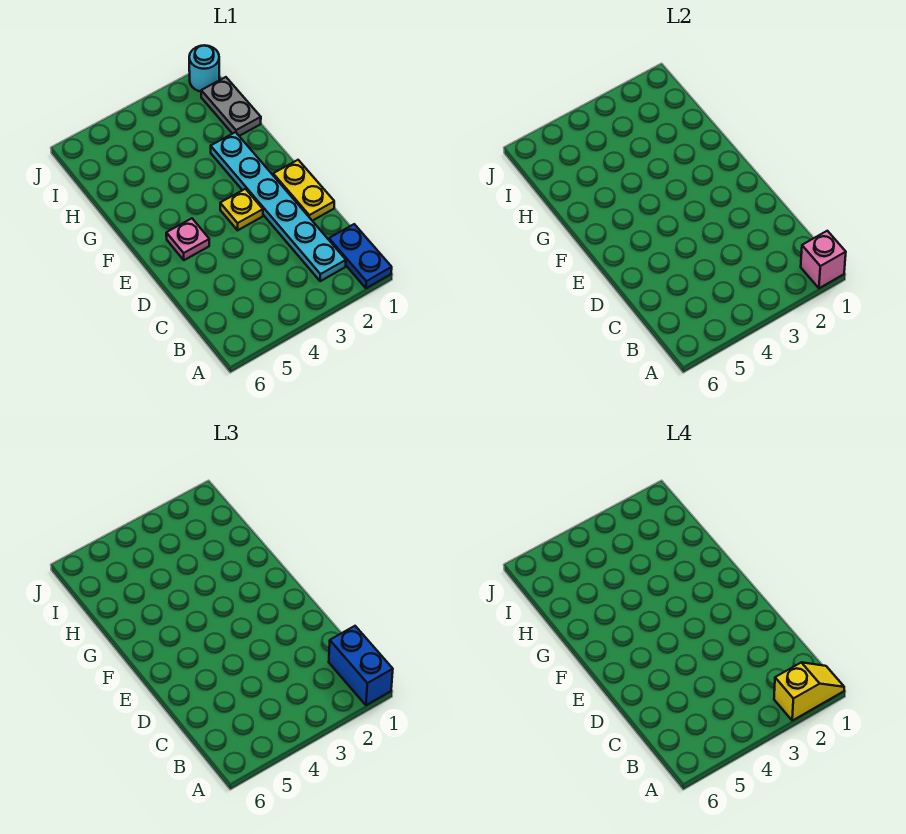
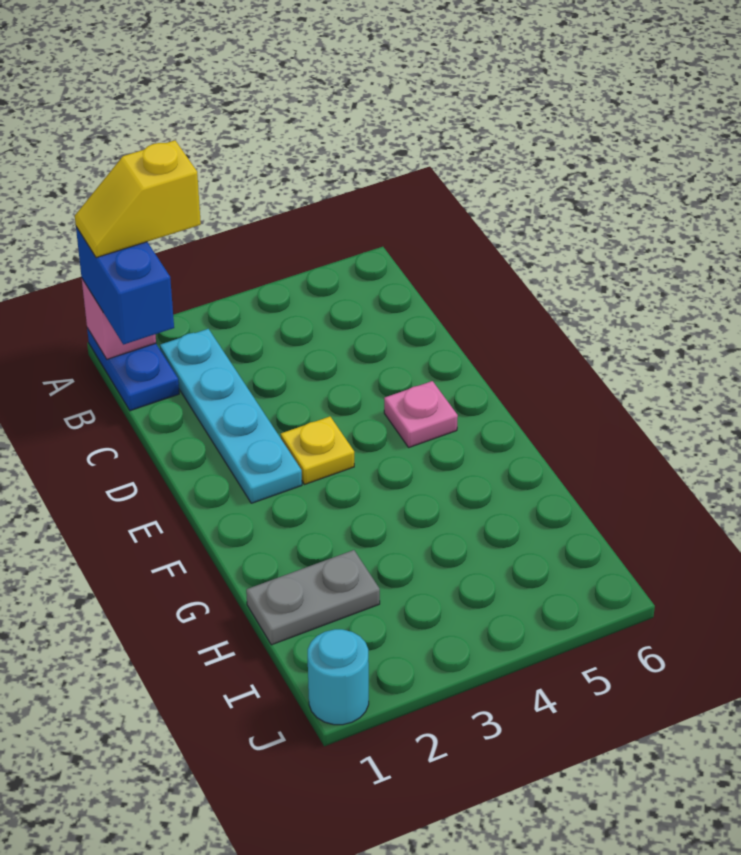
cyan 1x6 plate [211,132,346,281] -> cyan 1x4 plate [160,329,302,503]
yellow 1x2 plate [273,160,334,221] -> none
grey 1x2 plate [201,77,261,136] -> grey 1x2 plate turned to [246,550,380,645]

